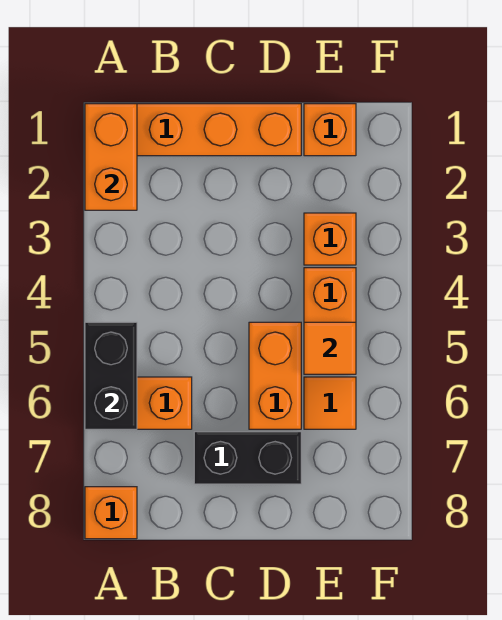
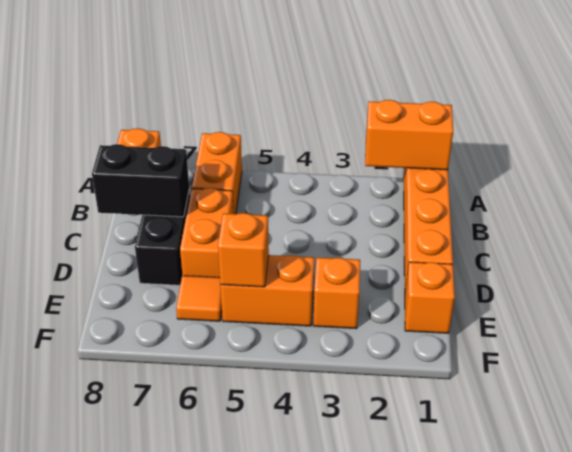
black 1x2 brick [85,322,137,429] -> black 1x2 brick moved to [92,144,189,217]
orange 1x2 brick [249,322,301,429] -> orange 1x2 brick turned to [180,188,233,277]
orange 1x1 tile [304,322,356,374] -> orange 1x1 brick [218,213,269,287]

